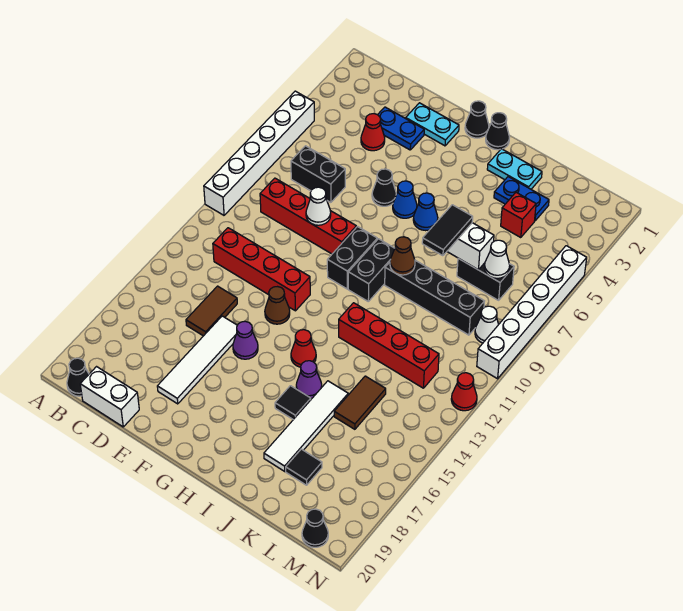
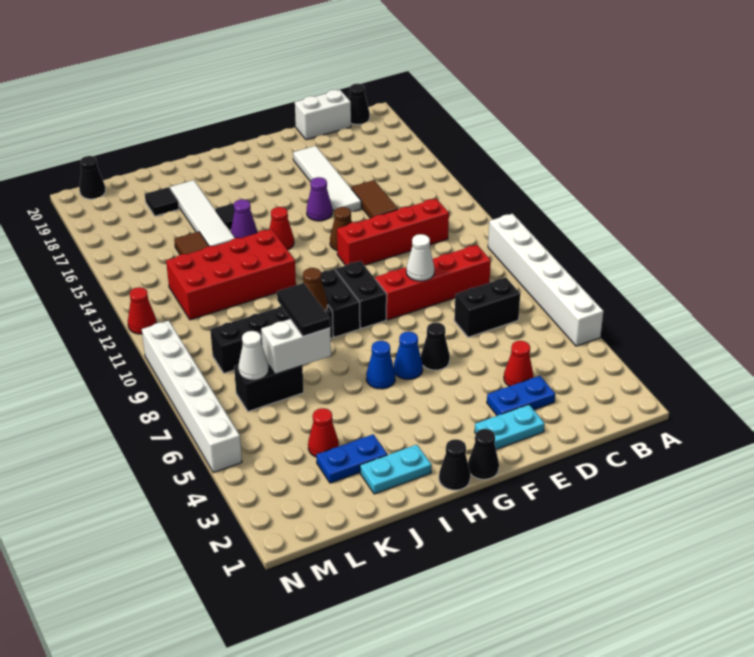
red 1x4 brick [339,303,439,388] -> red 2x4 brick [166,229,296,320]
red 1x1 brick [501,192,536,238] -> red 1x1 cone [308,408,339,457]
white 1x1 cone [475,306,499,343] -> none

